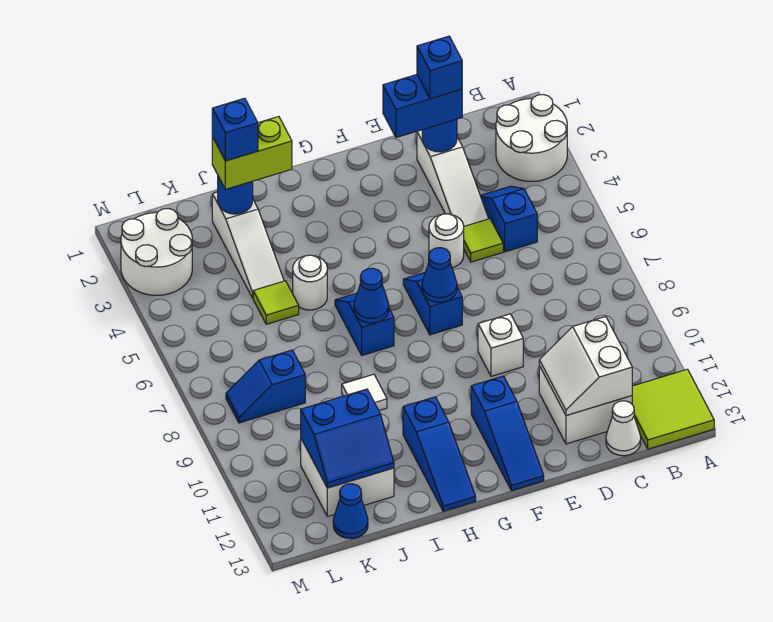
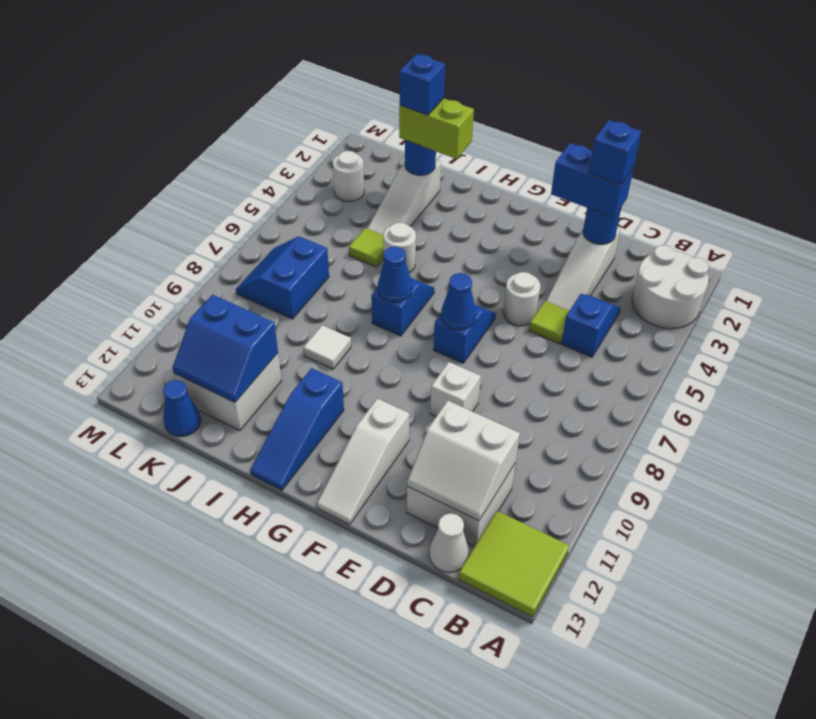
white 2x2 slope [539,317,632,416] -> white 2x2 slope turned to [407,401,520,521]
blue 1x3 slope [471,376,544,491] -> white 1x3 slope [317,398,409,524]
blue 1x2 slope [226,350,305,423] -> blue 2x2 slope [236,236,329,319]
white 2x2 round brick [121,208,192,295] -> white 1x1 round brick [333,151,364,202]

